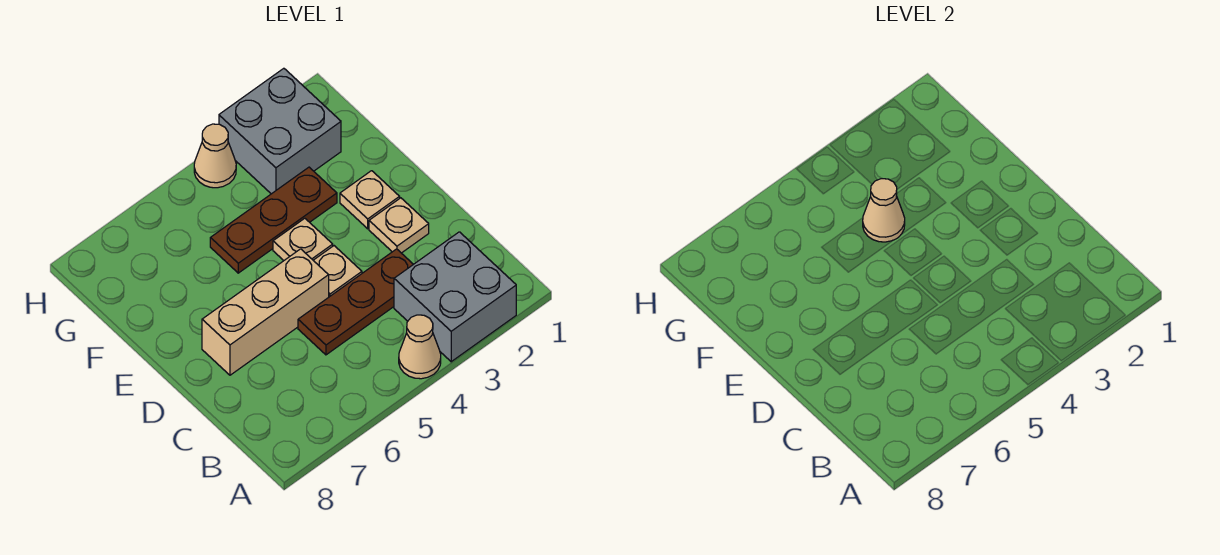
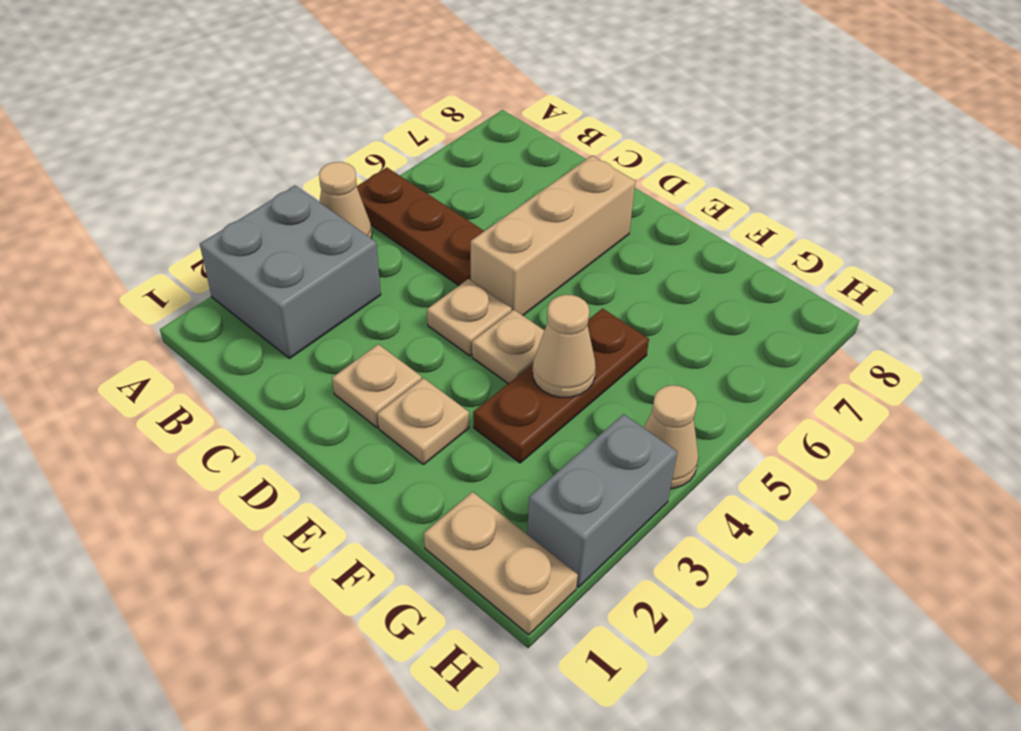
brown 1x3 plate [298,249,413,355] -> brown 1x3 plate turned to [357,167,484,285]
none -> tan 1x2 plate [424,492,578,635]
grey 2x2 brick [219,68,341,194] -> grey 1x2 brick [527,414,677,587]

